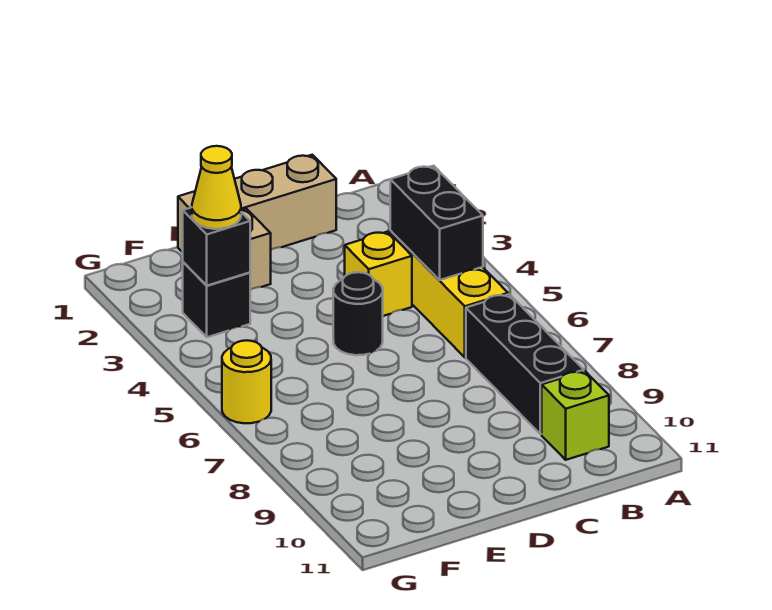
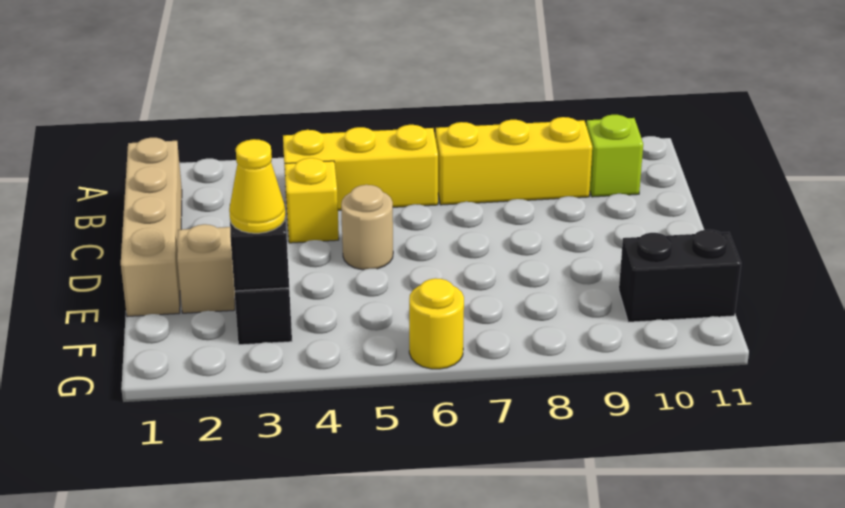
black 1x2 brick [390,166,483,280] -> black 1x2 brick moved to [619,230,741,322]
black 1x3 brick [466,294,584,434] -> yellow 1x3 brick [436,117,592,205]
tan 1x3 brick [178,155,336,252] -> tan 1x4 brick [121,138,182,317]
black 1x1 round brick [333,272,383,355] -> tan 1x1 round brick [341,185,393,270]

